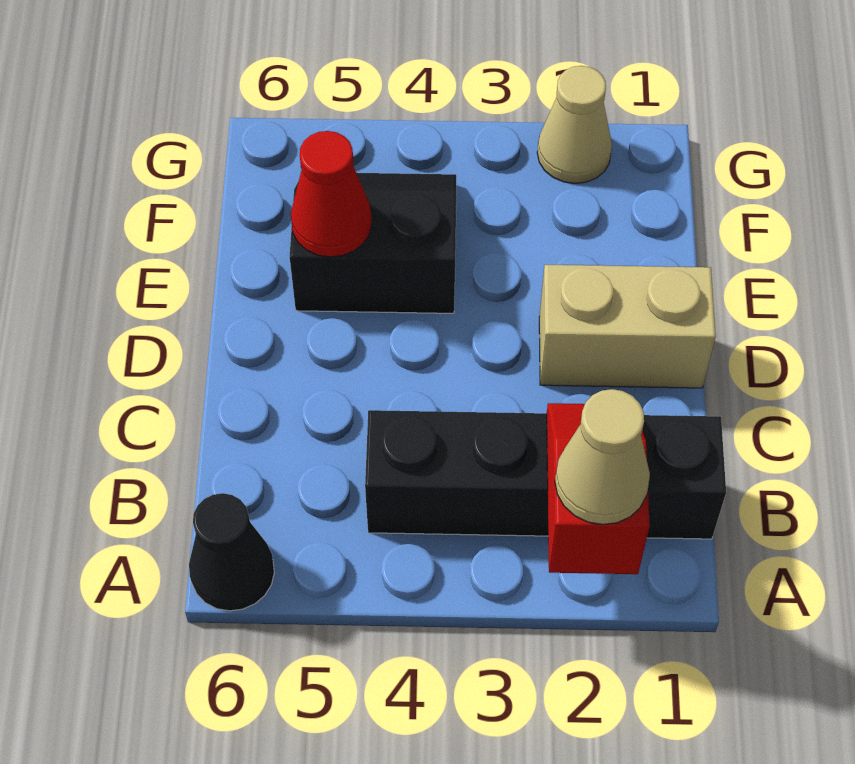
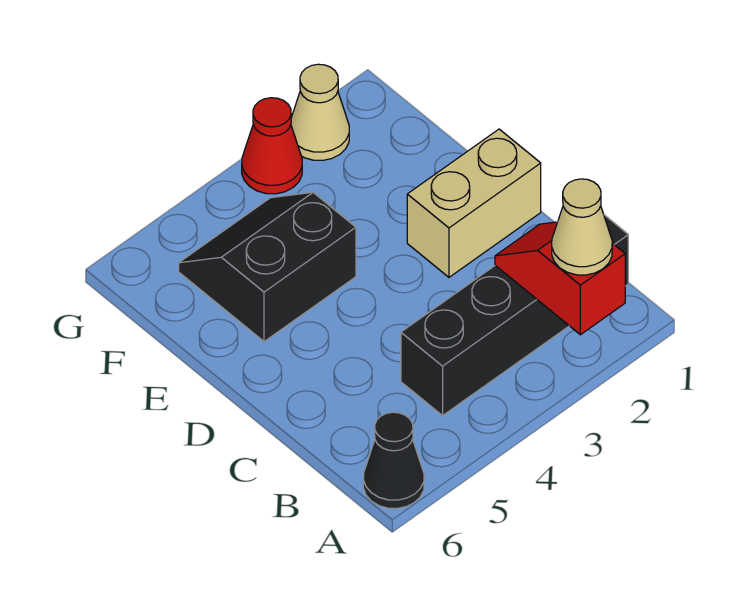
red 1x1 cone [291,131,372,257] -> red 1x1 cone moved to [242,98,302,194]

